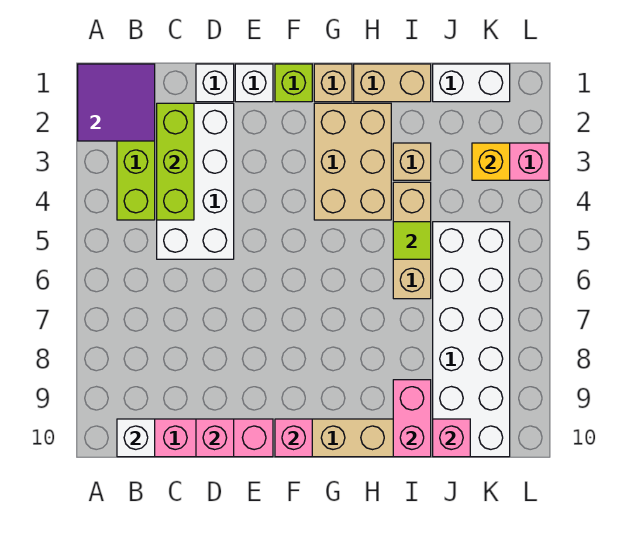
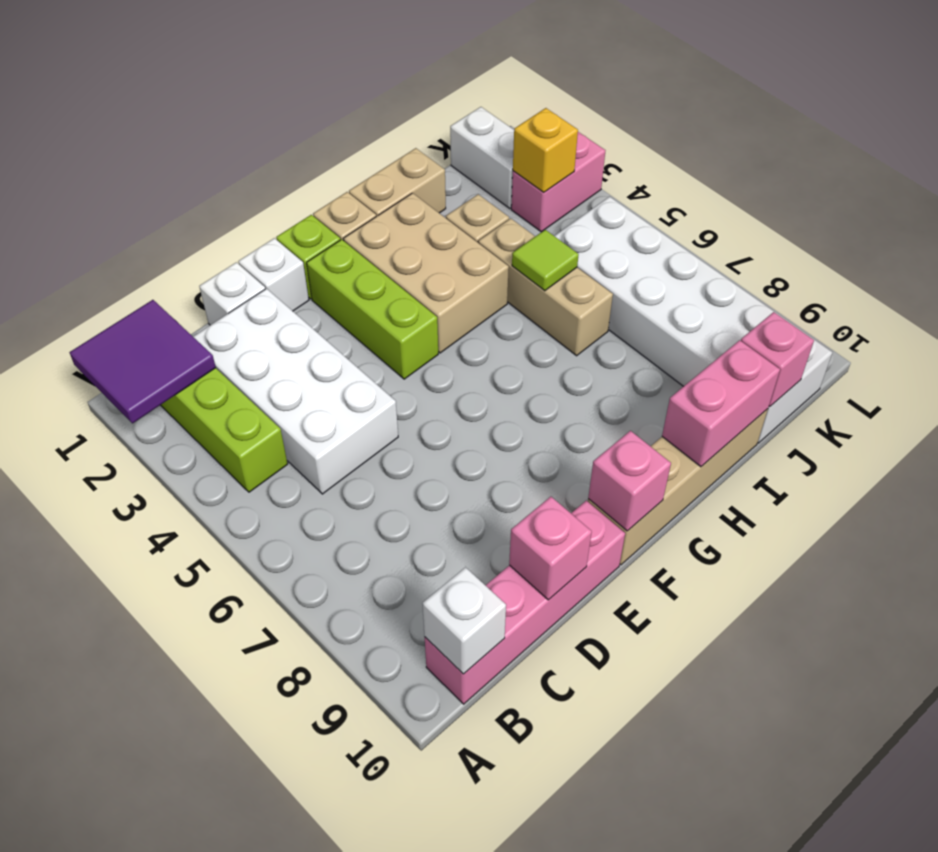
lime 1x3 brick [157,103,194,220] -> lime 1x3 brick moved to [307,239,438,379]
pink 1x2 brick [393,380,431,457] -> pink 1x2 brick turned to [662,340,780,467]
white 1x2 brick [433,64,510,102] -> white 1x2 brick turned to [450,107,514,209]

